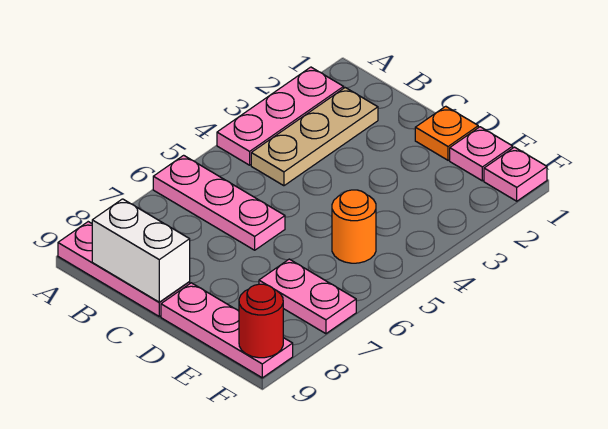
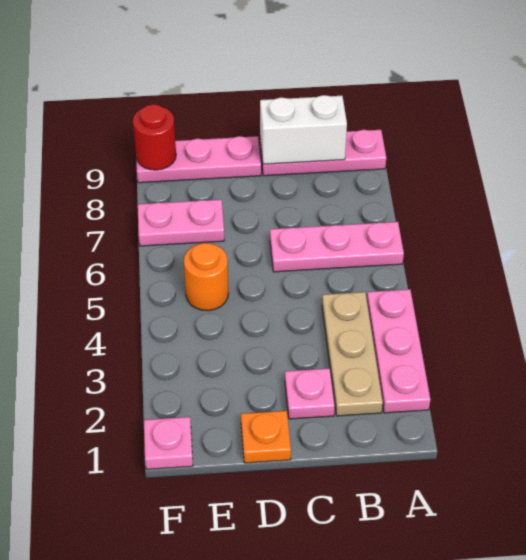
pink 1x1 plate [450,127,513,181] -> pink 1x1 plate moved to [285,368,335,419]

